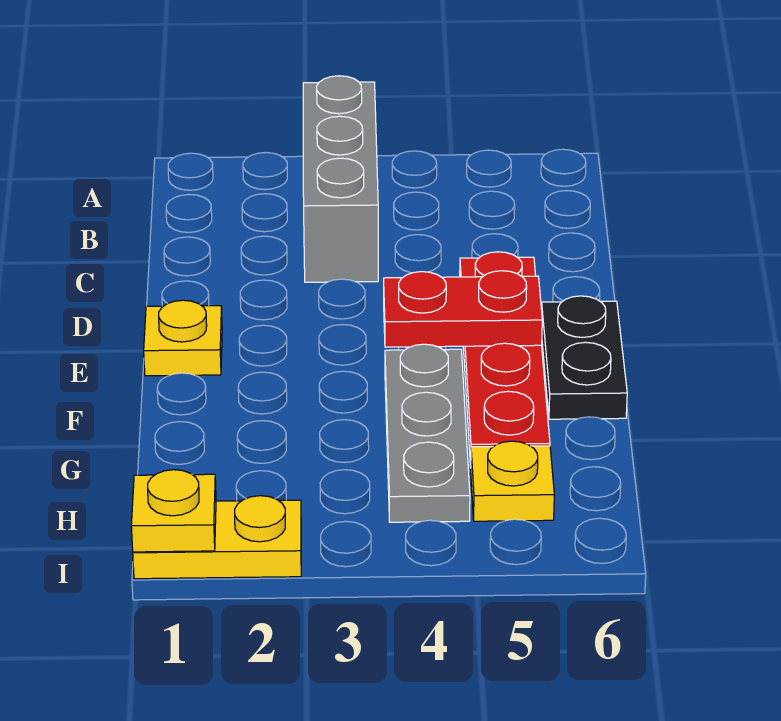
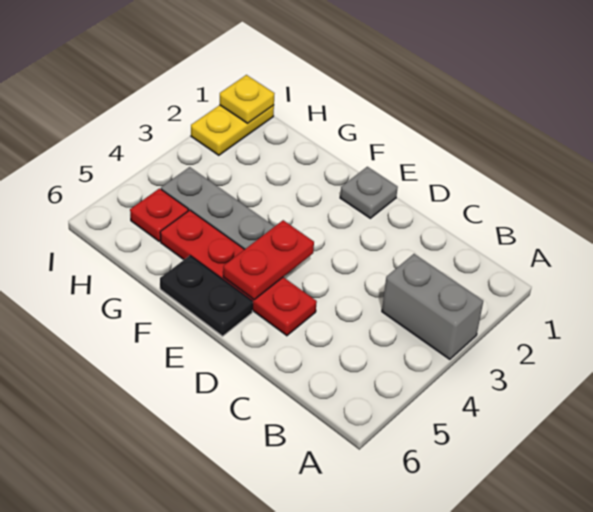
grey 1x3 brick [303,76,378,282] -> grey 1x2 brick [382,254,483,359]
yellow 1x1 plate [144,300,222,376] -> grey 1x1 plate [340,167,398,218]
yellow 1x1 plate [471,441,554,521] -> red 1x1 plate [130,188,188,241]

